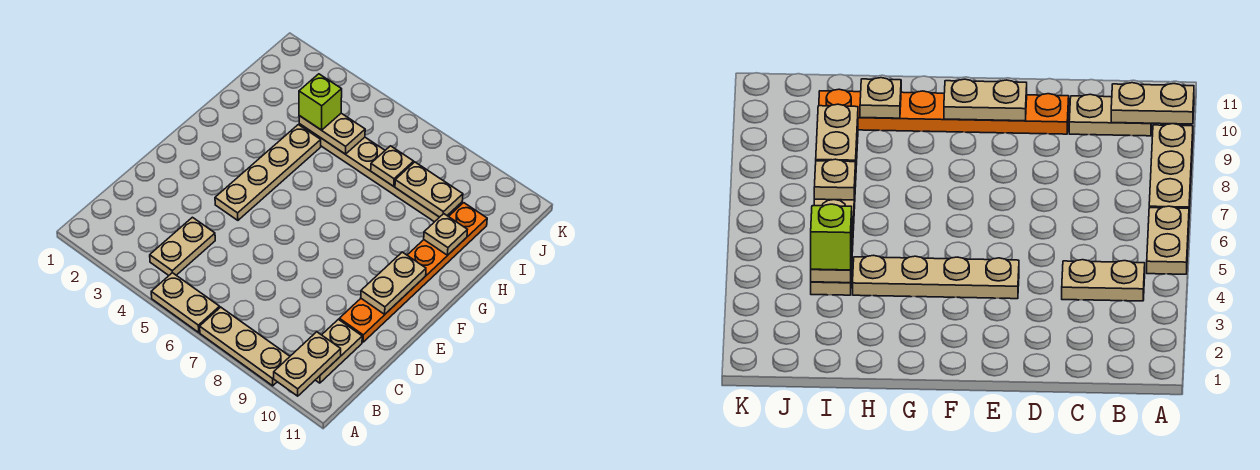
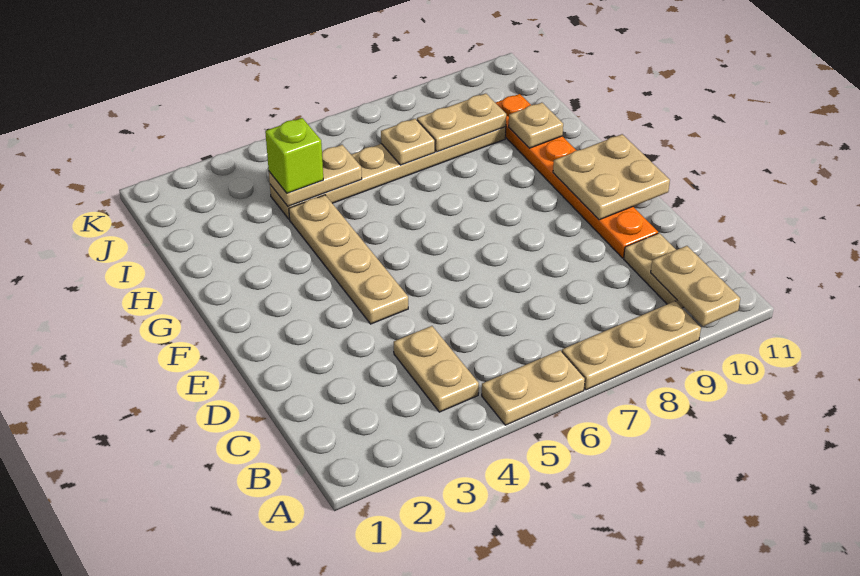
tan 1x2 plate [361,252,426,314] -> tan 2x2 plate [553,134,670,220]

